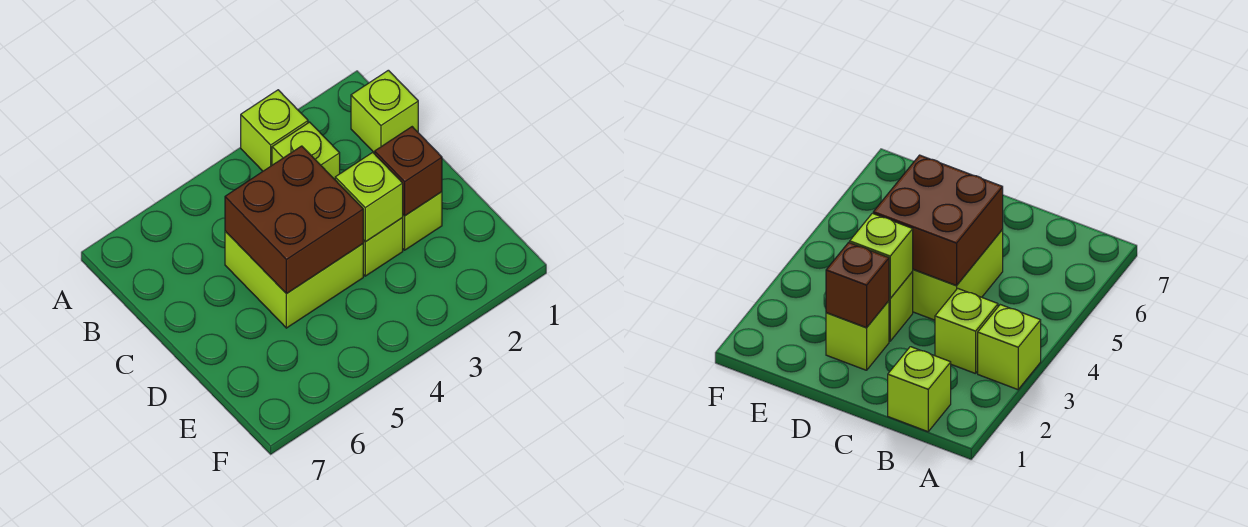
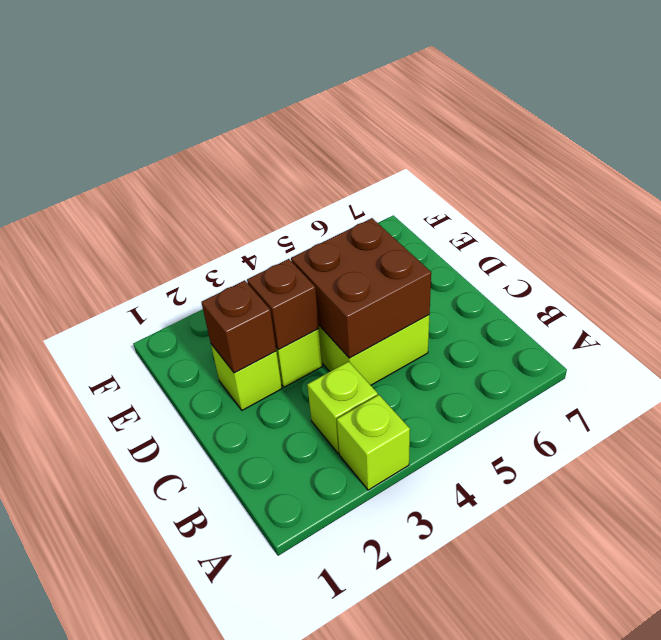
lime 1x1 brick [351,70,418,153] -> none
lime 1x1 brick [335,152,403,242] -> brown 1x1 brick [247,259,319,350]

